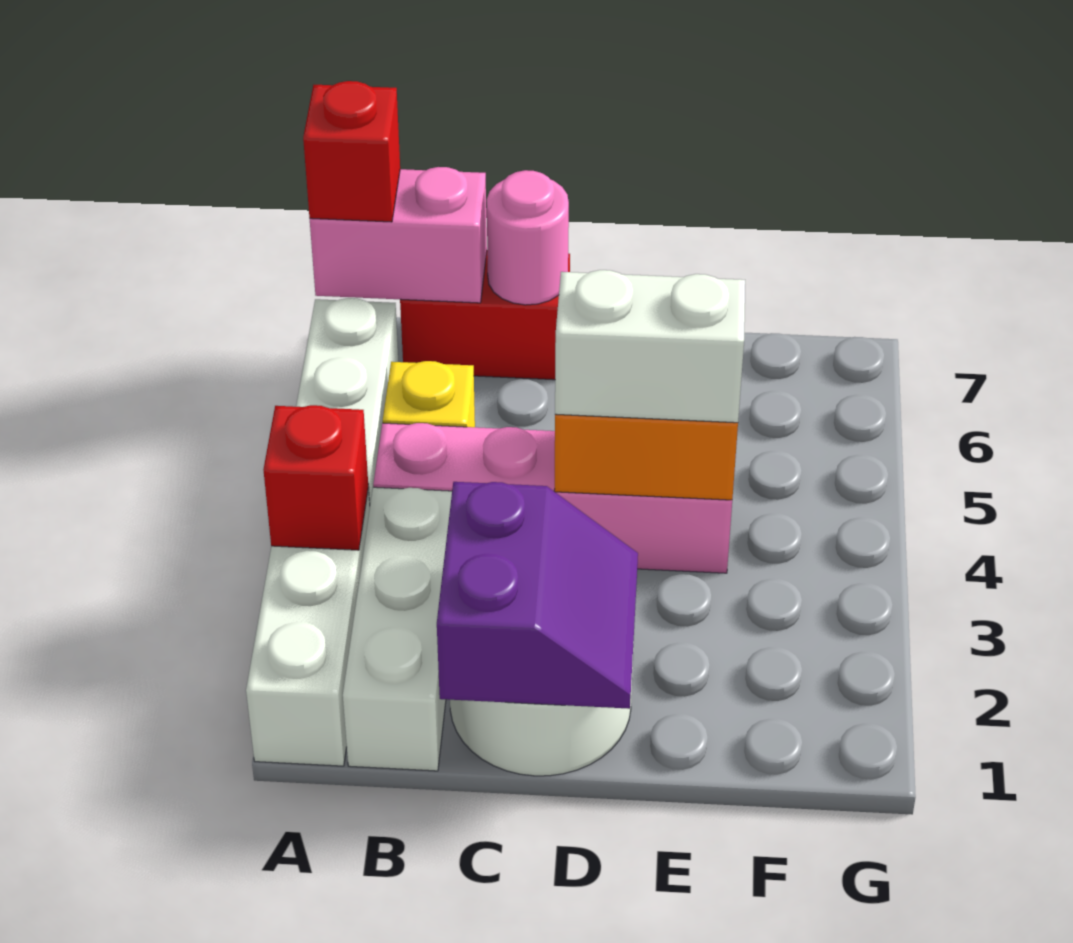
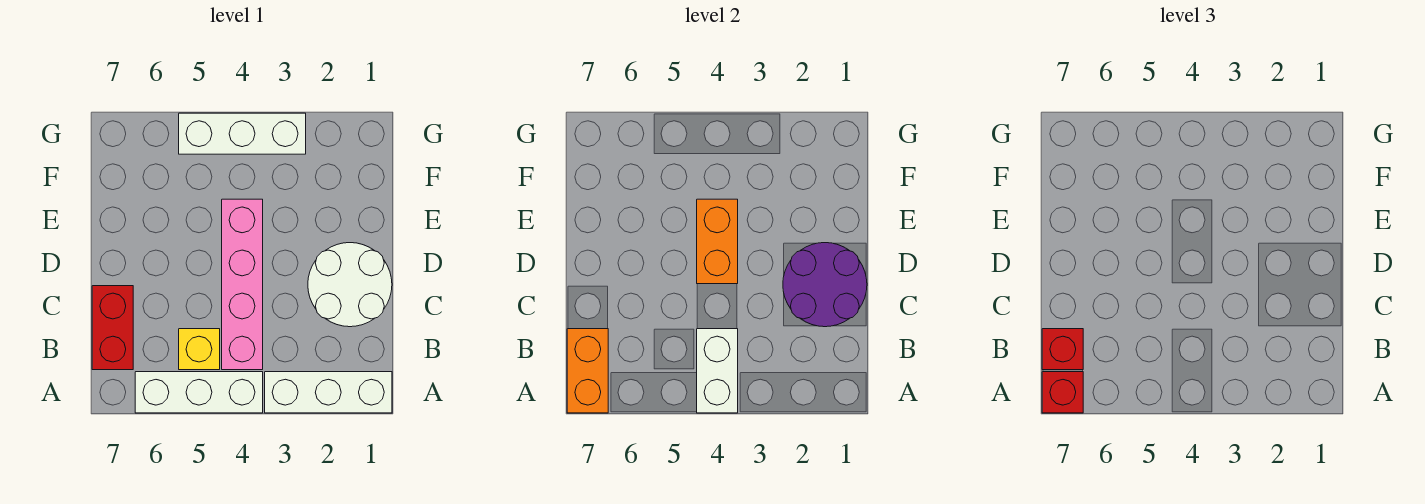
red 1x1 brick [263,405,368,550] -> red 1x1 brick moved to [1042,329,1083,370]
pink 1x2 brick [310,167,487,303] -> orange 1x2 brick [567,329,608,413]
white 1x3 brick [343,487,452,771] -> white 1x3 brick moved to [179,113,306,154]
purple 2x2 slope [437,482,638,709] -> purple 2x2 round brick [783,243,867,327]
pink 1x1 round brick [487,170,569,305] -> none
white 1x2 brick [555,270,745,423] -> white 1x2 brick moved to [697,329,738,413]

